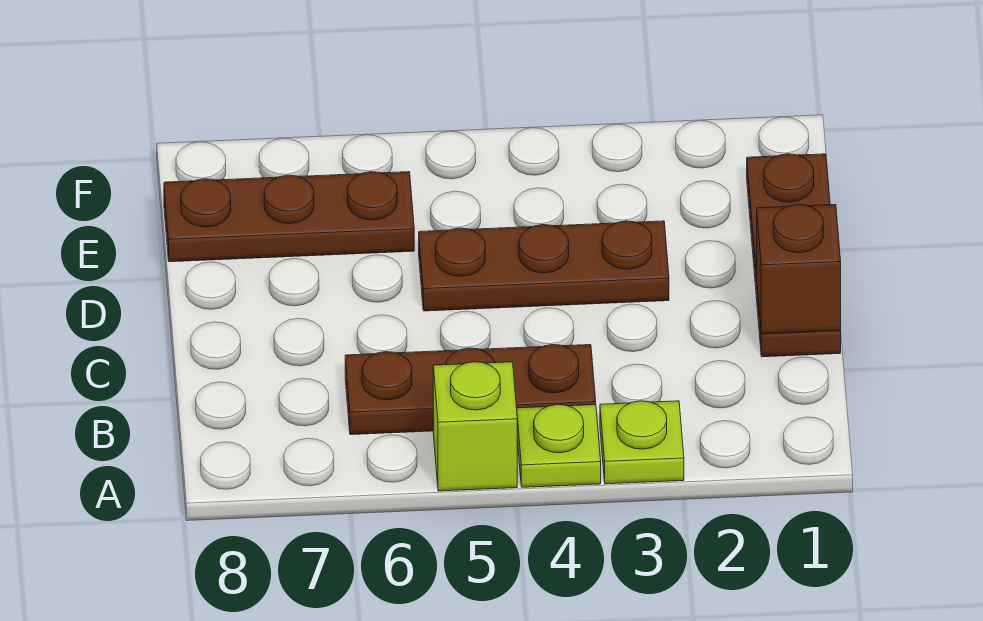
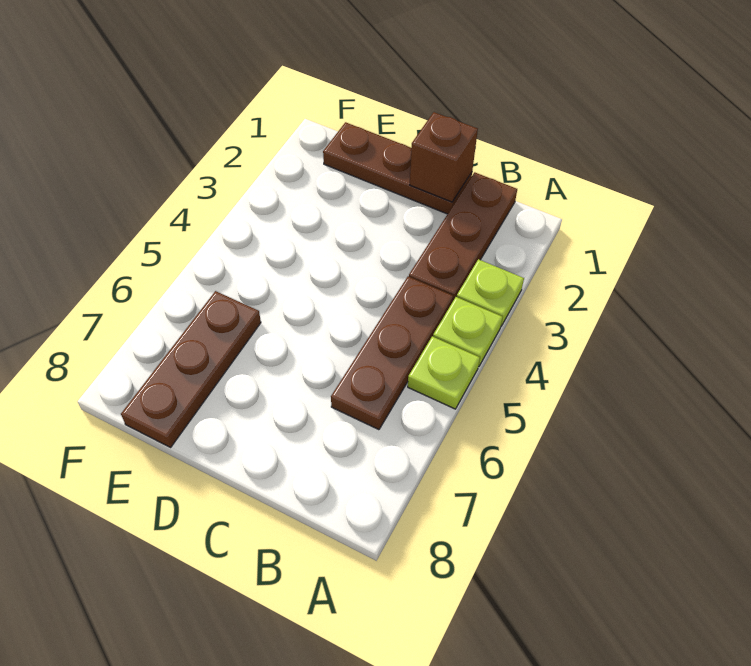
lime 1x1 brick [433,362,517,491] -> lime 1x1 plate [408,337,480,409]
brown 1x3 plate [419,221,669,311] -> brown 1x3 plate moved to [409,172,517,301]

